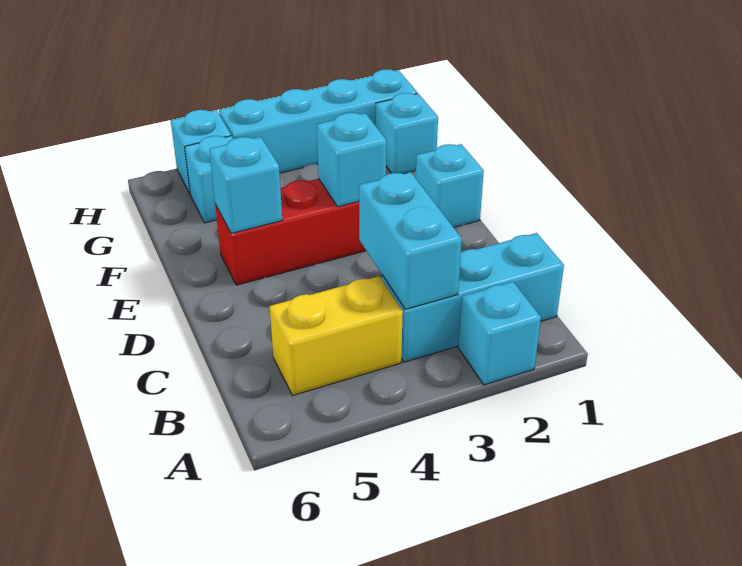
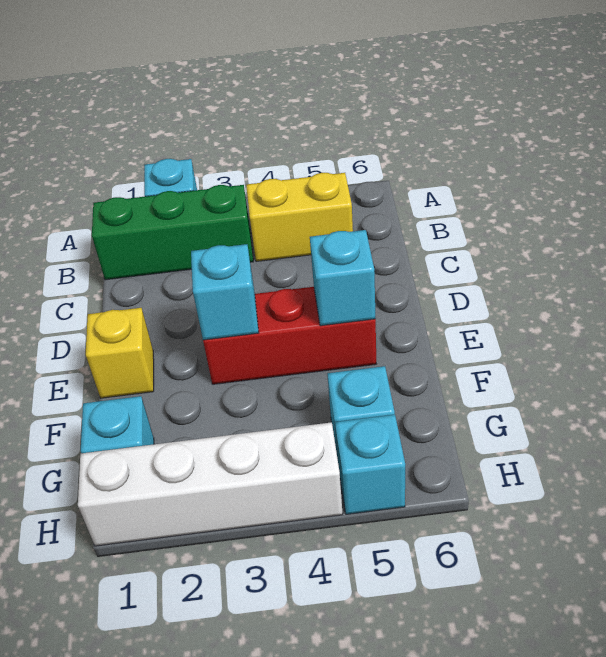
cyan 1x3 brick [382,233,564,362] -> green 1x3 brick [92,185,253,280]
cyan 1x2 brick [359,172,462,309] -> none
cyan 1x1 brick [416,144,484,227] -> yellow 1x1 brick [86,308,154,398]
cyan 1x4 brick [219,69,417,173] -> white 1x4 brick [78,422,343,546]

